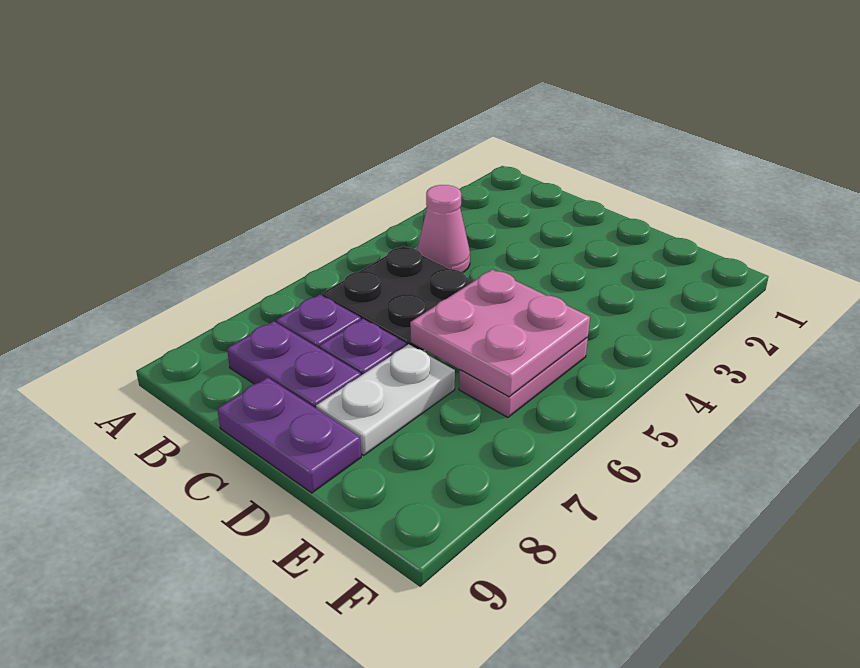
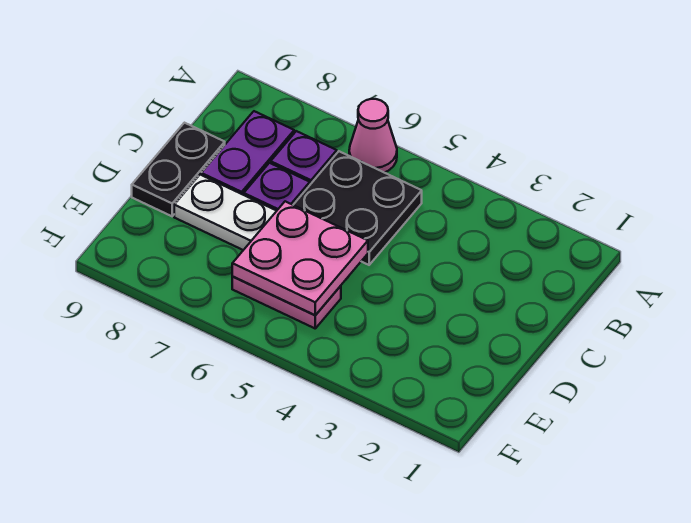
pink 1x1 cone [417,185,470,273] -> pink 1x1 cone moved to [349,99,397,173]
purple 1x2 plate [217,378,361,493] -> black 1x2 plate [132,123,225,216]

